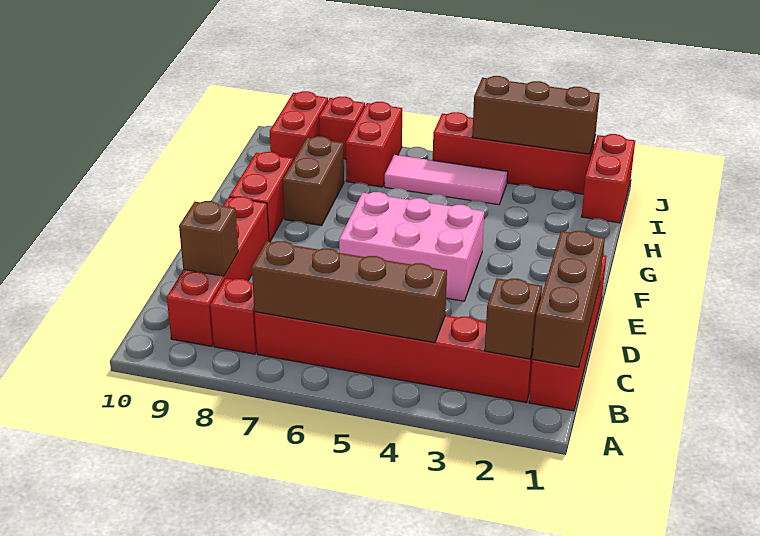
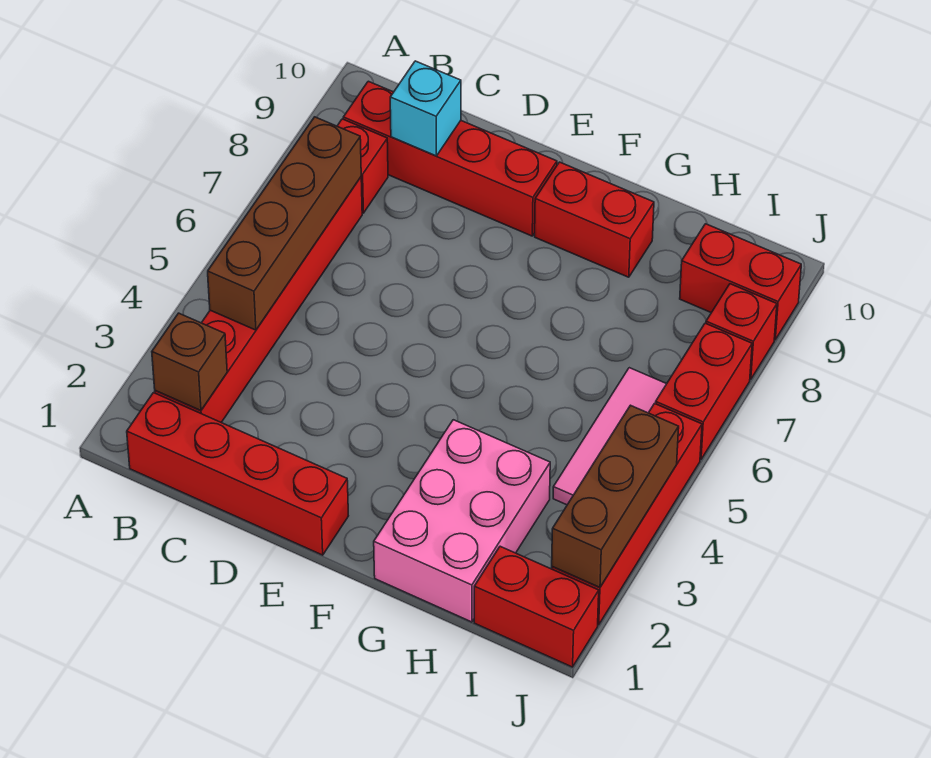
brown 1x3 brick [533,231,605,367] -> none
brown 1x1 brick [179,201,238,276] -> cyan 1x1 brick [390,61,461,156]
pink 2x3 brick [339,192,484,301] -> pink 2x3 brick moved to [374,420,550,622]
brown 1x2 brick [283,136,344,225] -> none
red 1x2 brick [346,102,402,187] -> red 1x2 brick turned to [656,323,752,460]

